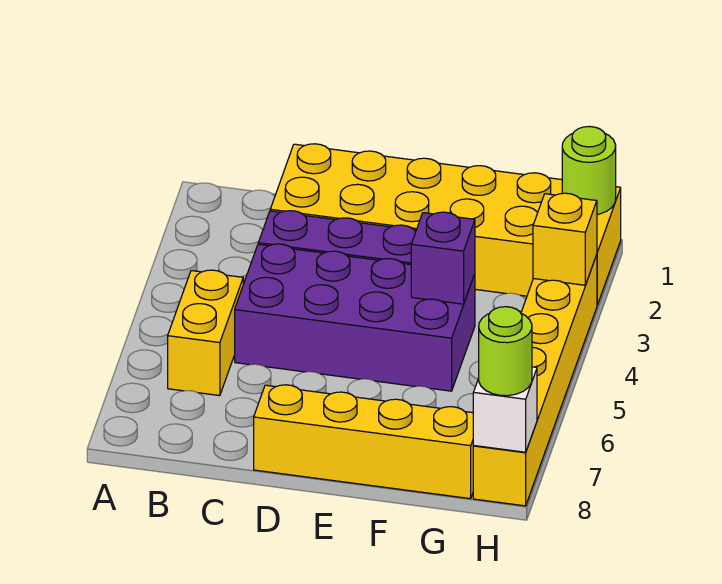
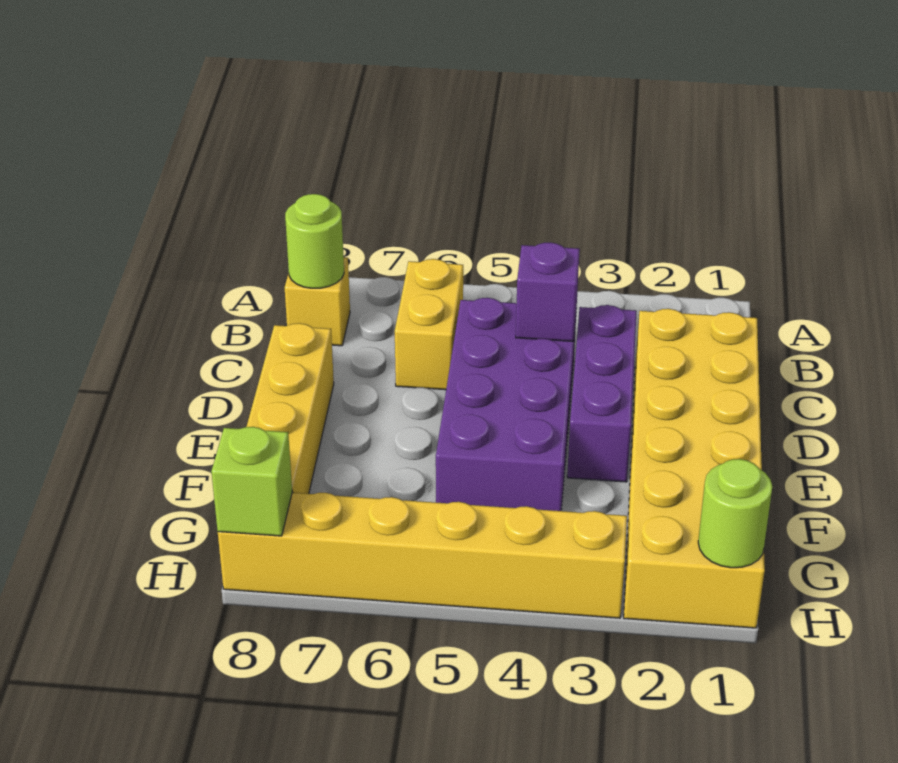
yellow 1x2 brick [168,270,243,396] -> yellow 1x2 brick turned to [395,259,463,390]
purple 1x1 brick [411,212,475,304] -> purple 1x1 brick moved to [516,243,580,341]
yellow 1x1 brick [533,193,597,285] -> yellow 1x1 brick moved to [285,258,350,346]
white 1x1 brick [473,367,537,452] -> lime 1x1 brick [211,427,292,536]
lime 1x1 round brick [479,307,532,396] -> lime 1x1 round brick moved to [285,194,344,288]

